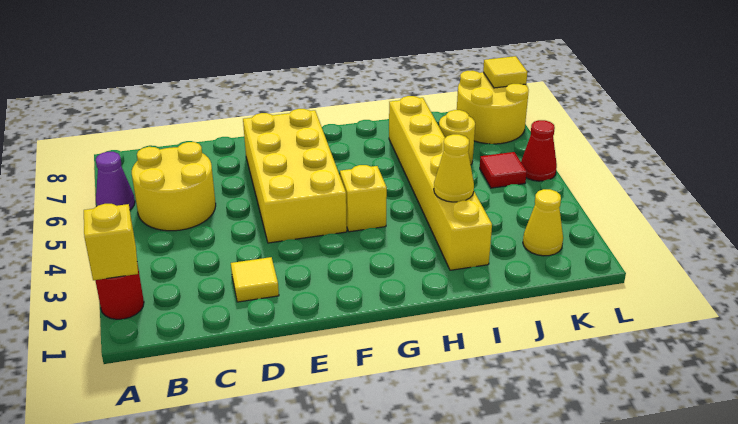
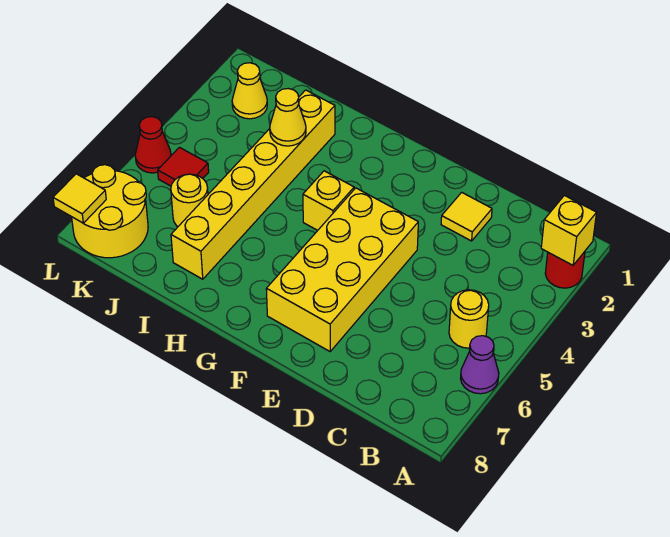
yellow 2x2 round brick [132,142,216,231] -> yellow 1x1 round brick [449,290,489,348]

